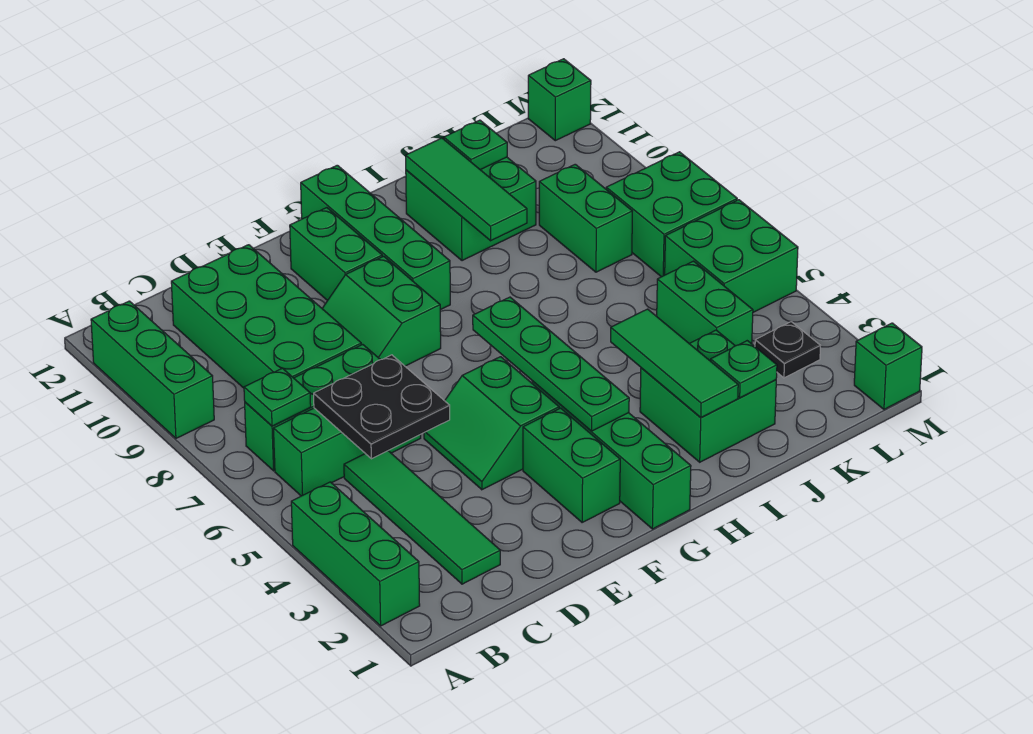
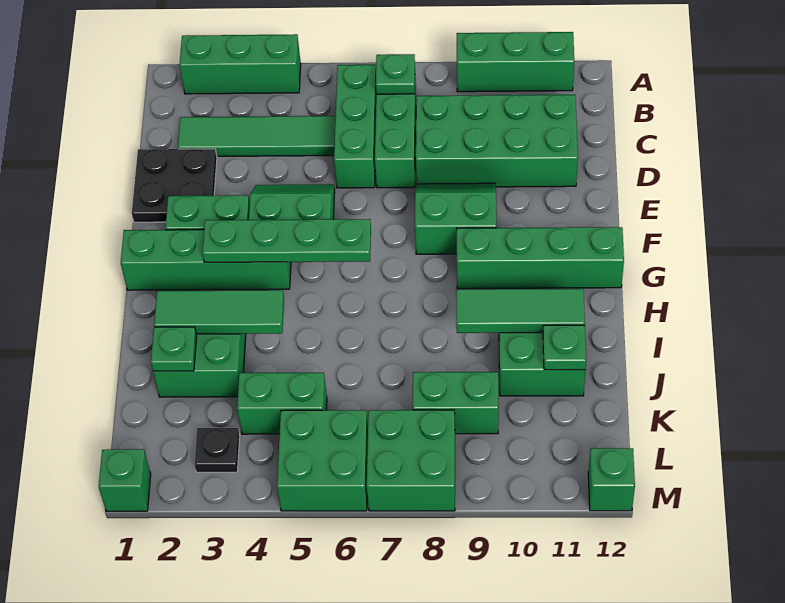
black 2x2 plate [314,355,450,459] -> black 2x2 plate moved to [132,149,217,222]
green 1x2 brick [290,208,382,301] -> none

